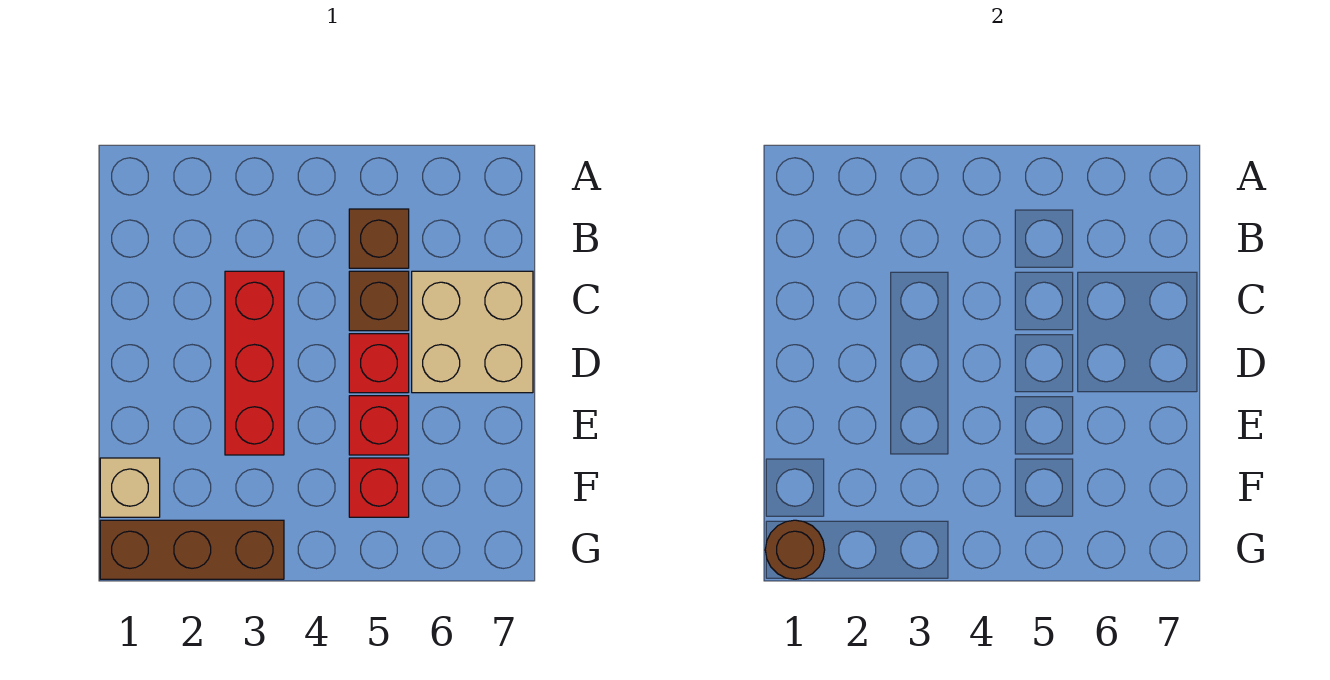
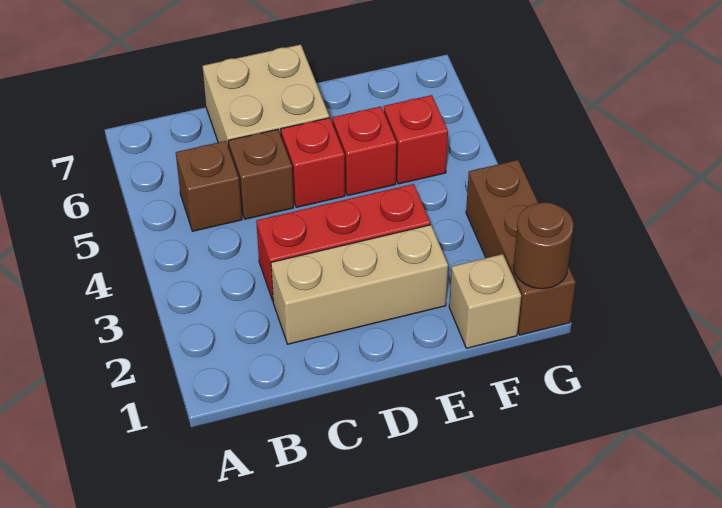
none -> tan 1x3 brick [271,225,448,344]

